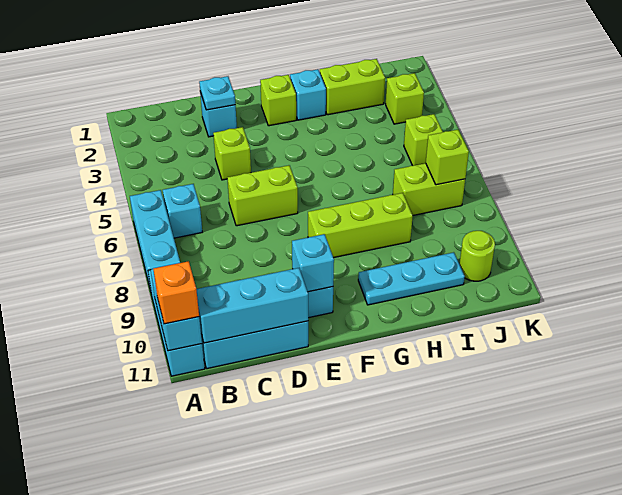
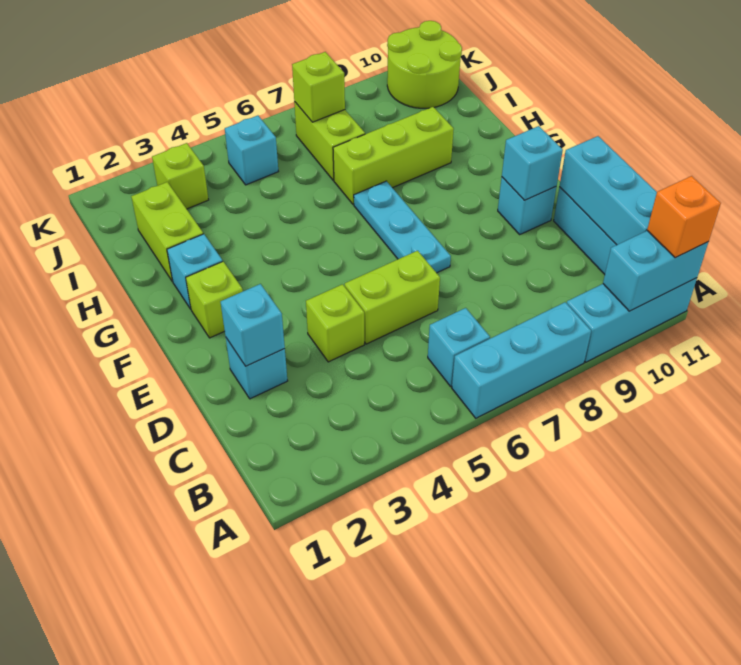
cyan 1x1 plate [199,76,235,110] -> cyan 1x1 brick [221,284,285,366]
lime 1x2 brick [227,165,298,226] -> lime 1x2 brick turned to [345,251,440,344]
lime 1x3 brick [308,193,413,258] -> lime 1x3 brick turned to [333,107,454,204]
cyan 1x3 plate [358,252,465,305] -> cyan 1x3 plate moved to [354,181,451,273]
lime 1x1 brick [404,114,443,166] -> cyan 1x1 brick [225,116,278,185]
lime 1x1 round brick [459,231,495,281] -> lime 2x2 round brick [387,21,462,108]

